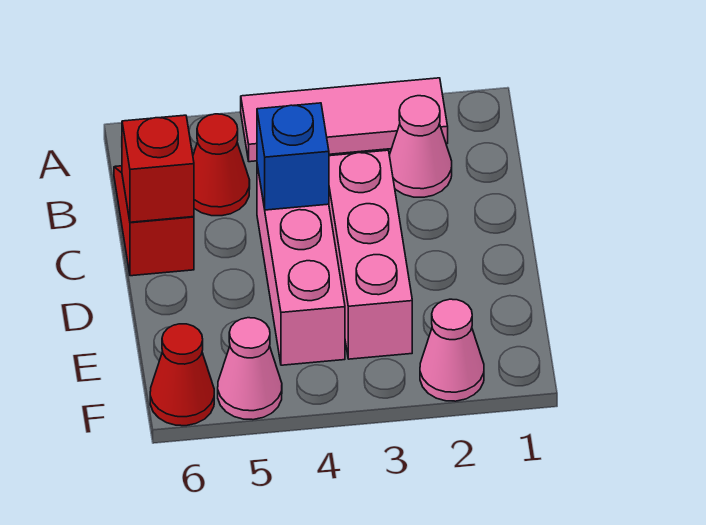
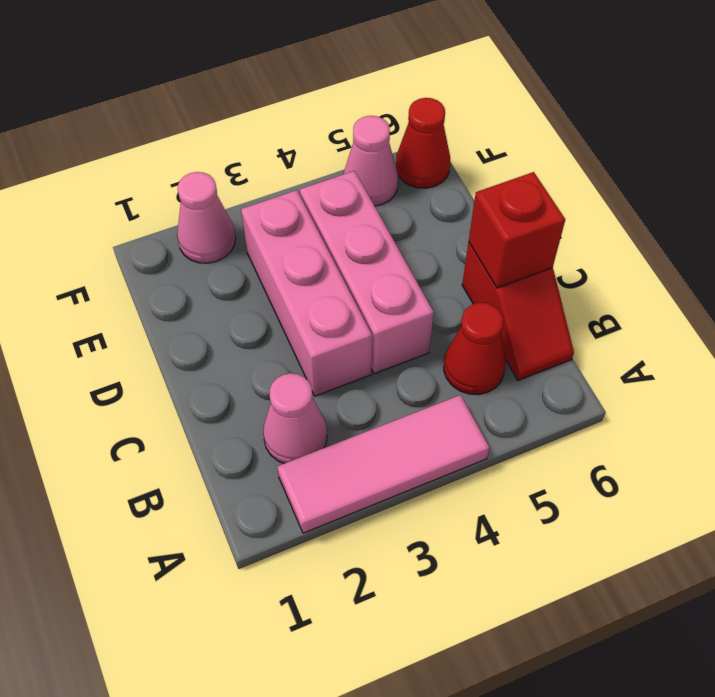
blue 1x1 brick [257,103,329,210] -> none

